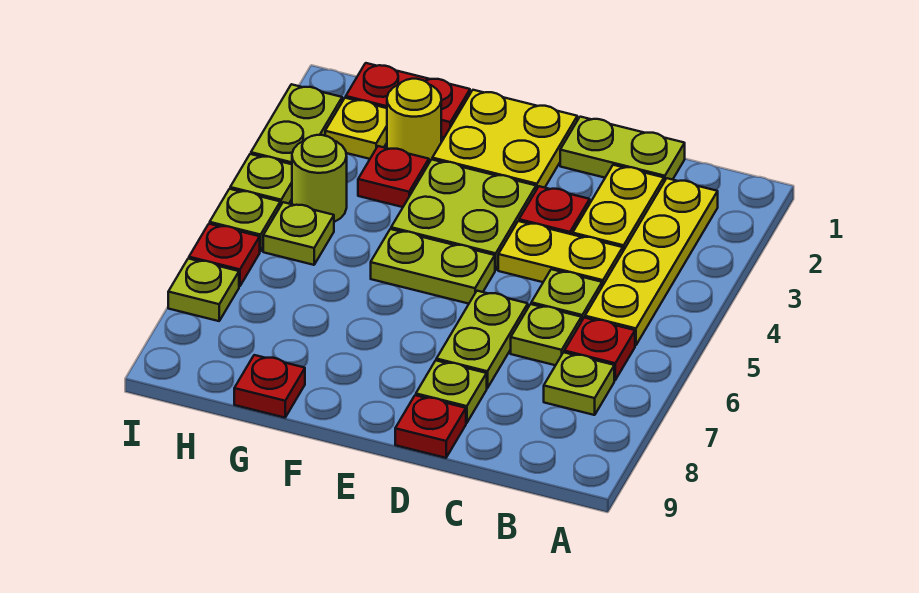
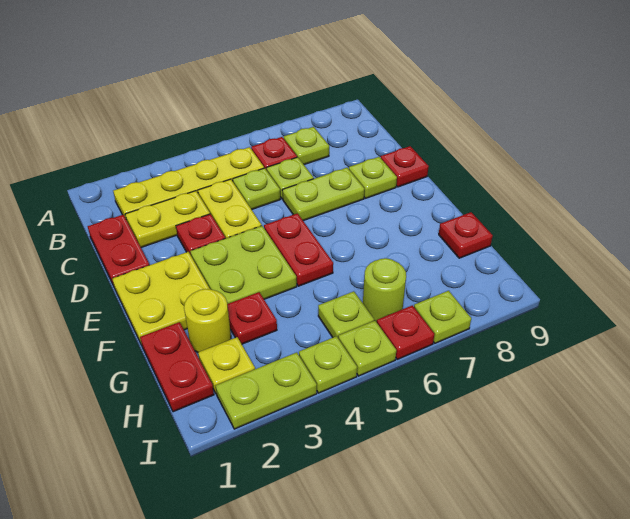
lime 1x2 plate [560,117,685,182] -> red 1x2 plate [88,215,149,286]
lime 1x2 plate [371,229,495,304] -> red 1x2 plate [264,213,333,286]
lime 1x1 round brick [292,135,347,222] -> lime 1x1 round brick moved to [363,258,406,322]

